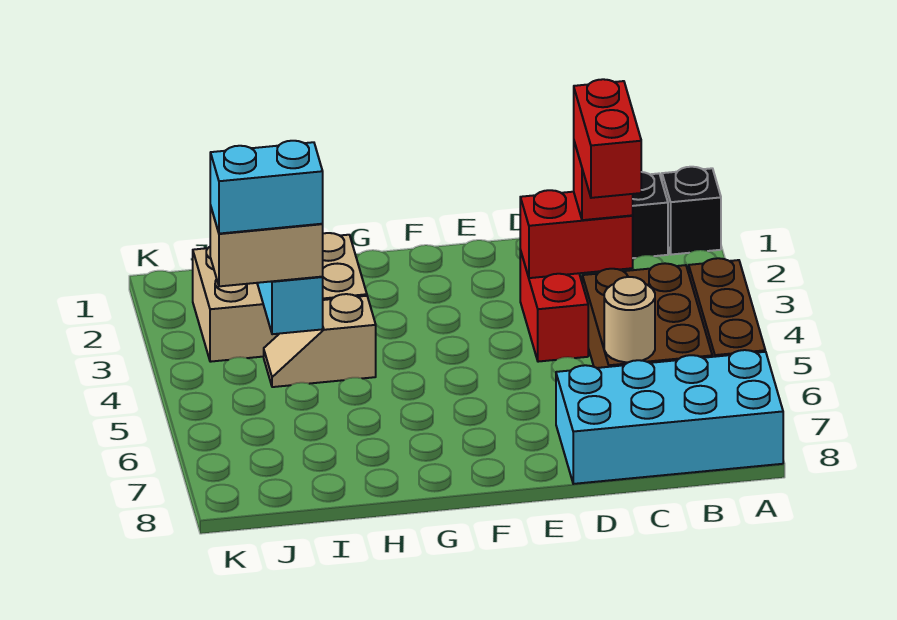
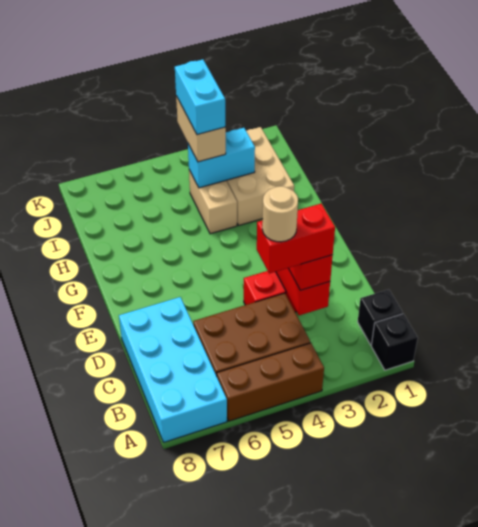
tan 1x1 round brick [604,277,655,362] -> tan 1x1 round brick moved to [262,186,298,242]
tan 1x2 slope [264,294,376,387] -> tan 1x2 brick [189,170,237,234]

